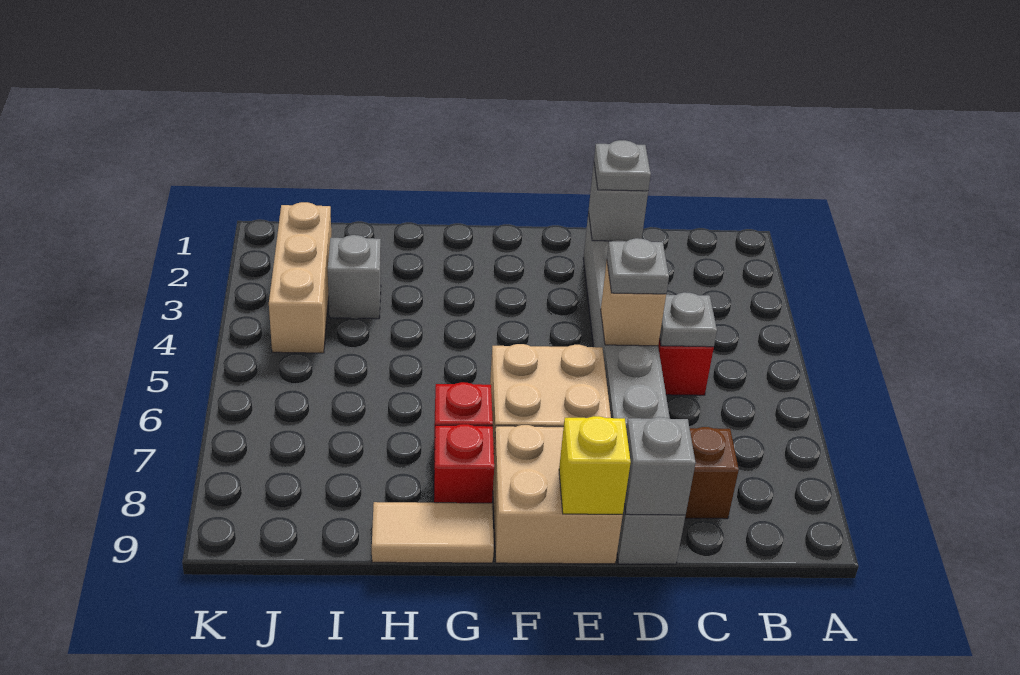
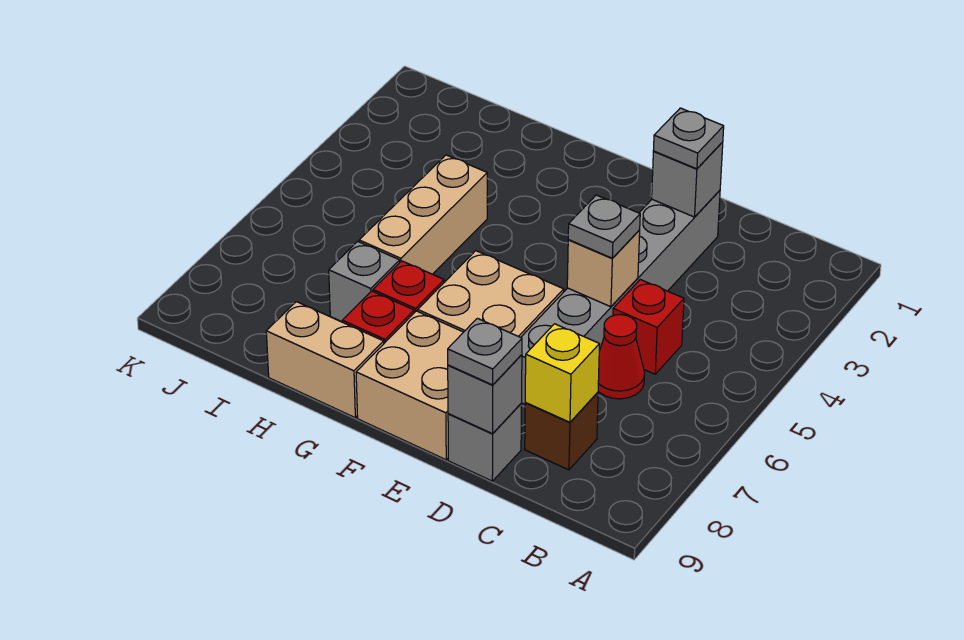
grey 1x1 plate [660,292,717,347] -> grey 1x1 plate moved to [448,318,522,385]
none -> red 1x1 cone [598,315,645,399]
yellow 1x1 brick [559,416,631,514] -> yellow 1x1 brick moved to [525,324,600,422]
tan 1x2 tile [372,502,494,563] -> tan 1x2 brick [266,302,384,418]
grey 1x1 brick [328,235,381,319] -> grey 1x1 brick moved to [329,242,400,322]
tan 1x3 brick [269,202,331,353] -> tan 1x3 brick moved to [359,155,487,274]

